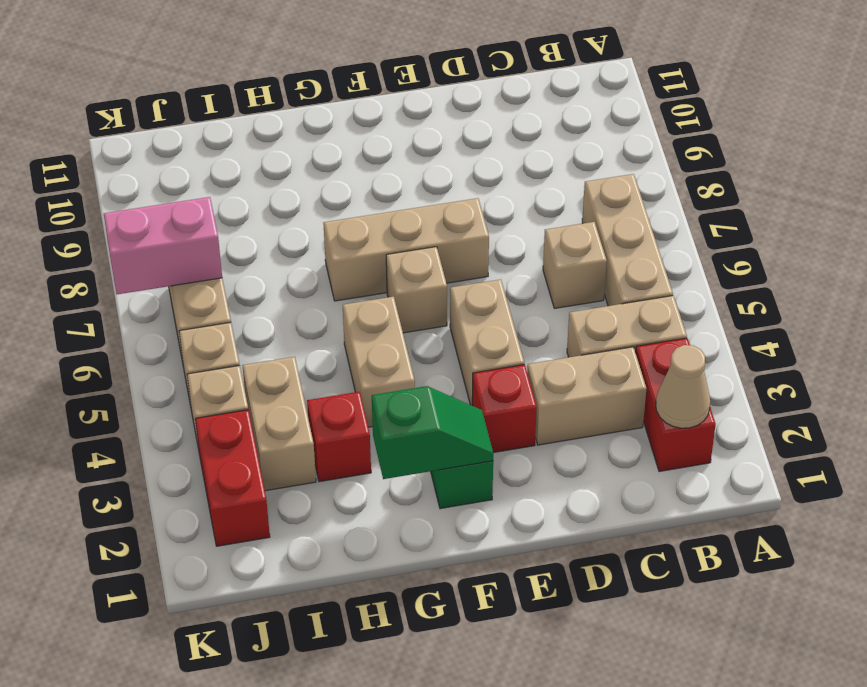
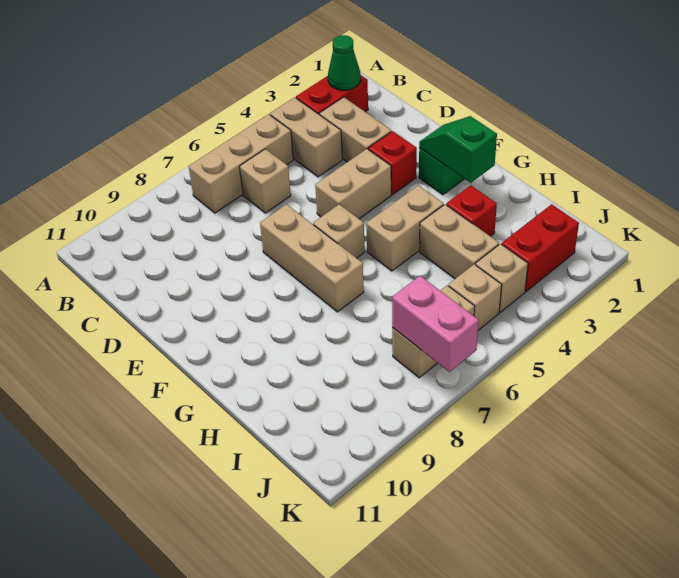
tan 1x1 cone [656,345,710,428] -> green 1x1 cone [328,35,361,90]
tan 1x2 brick [242,357,316,491] -> tan 1x2 brick turned to [419,205,499,279]

